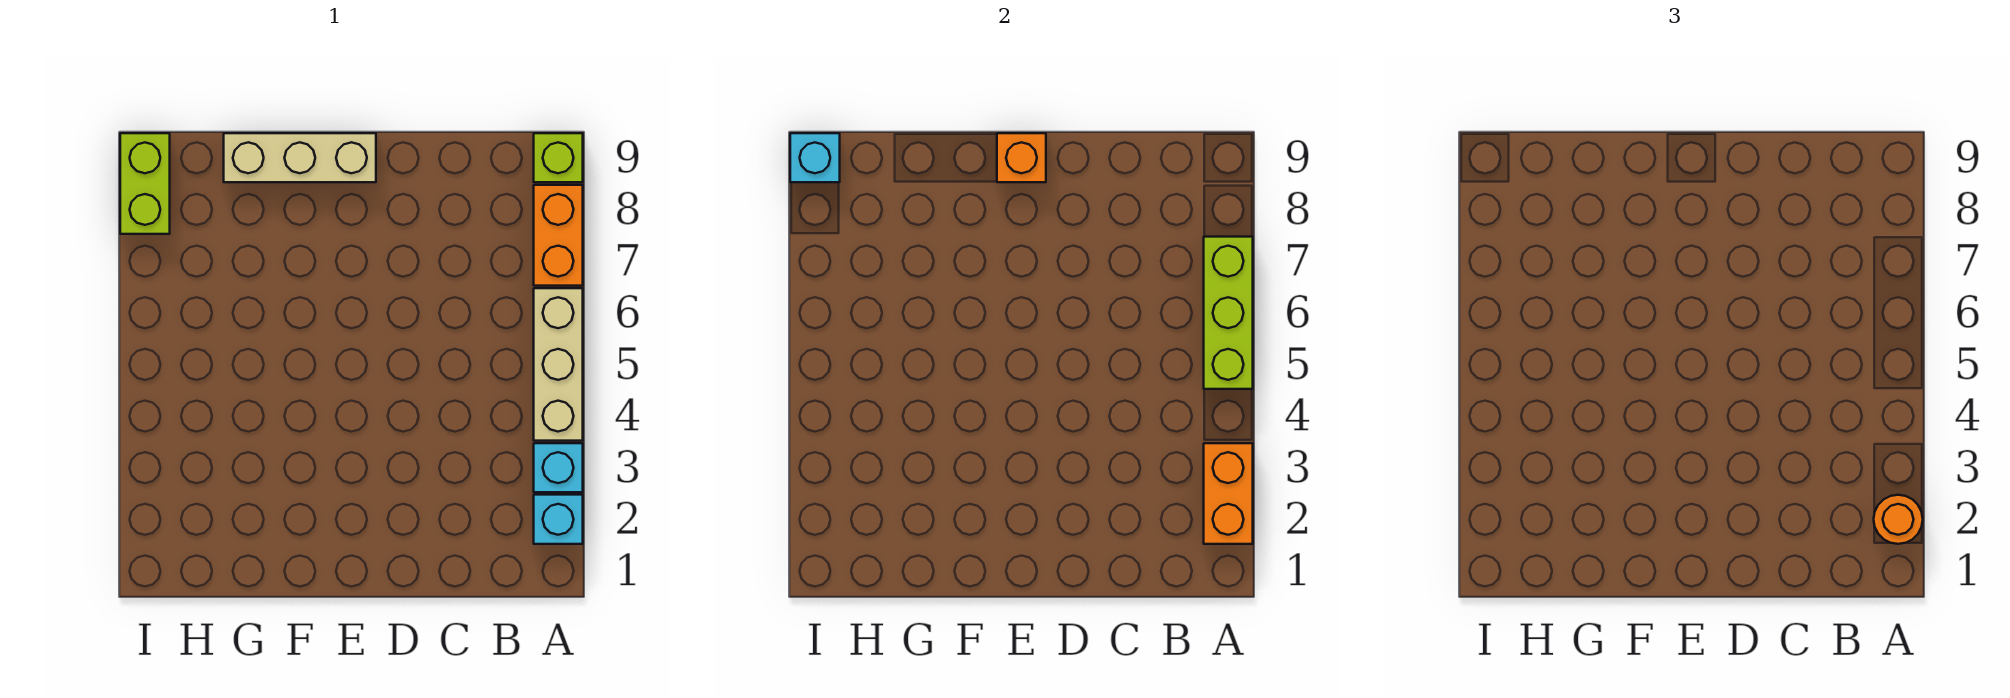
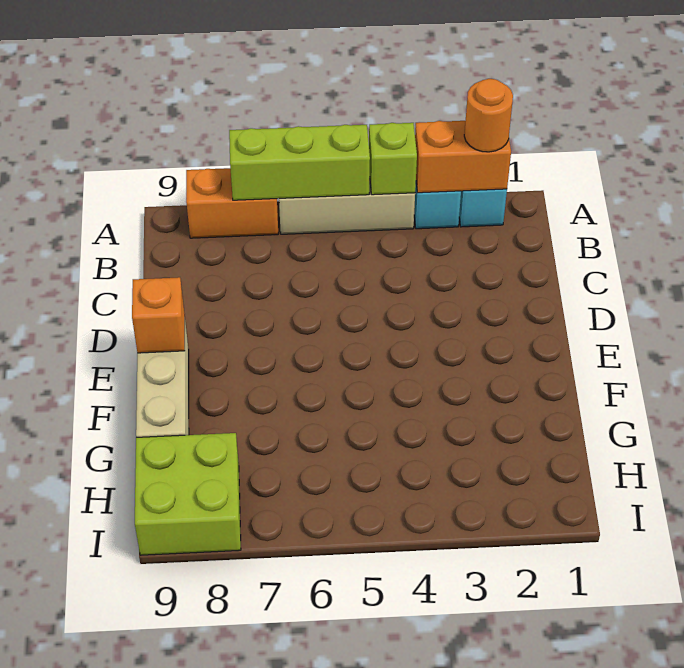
lime 1x1 brick [534,133,583,182] -> lime 1x1 brick moved to [369,123,417,195]
lime 1x2 brick [120,133,170,234] -> lime 2x2 brick [135,433,241,555]
cyan 1x1 brick [790,133,840,182] -> none

